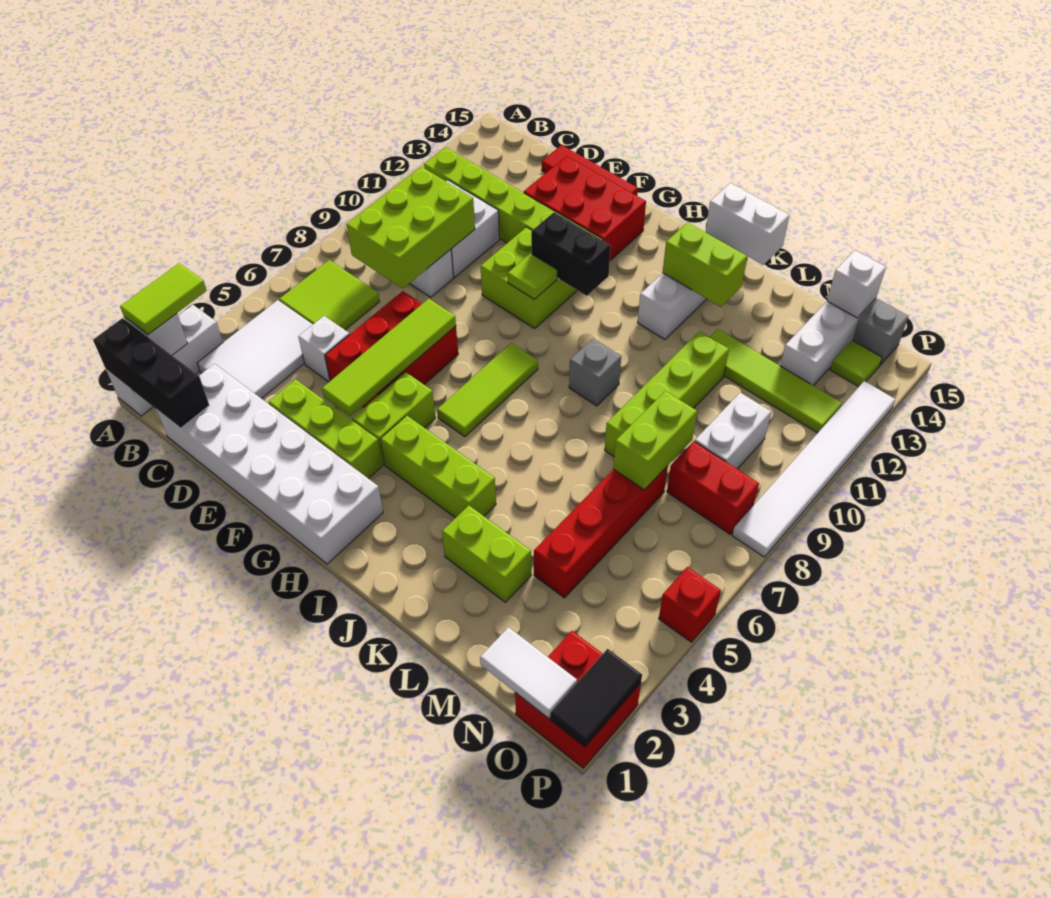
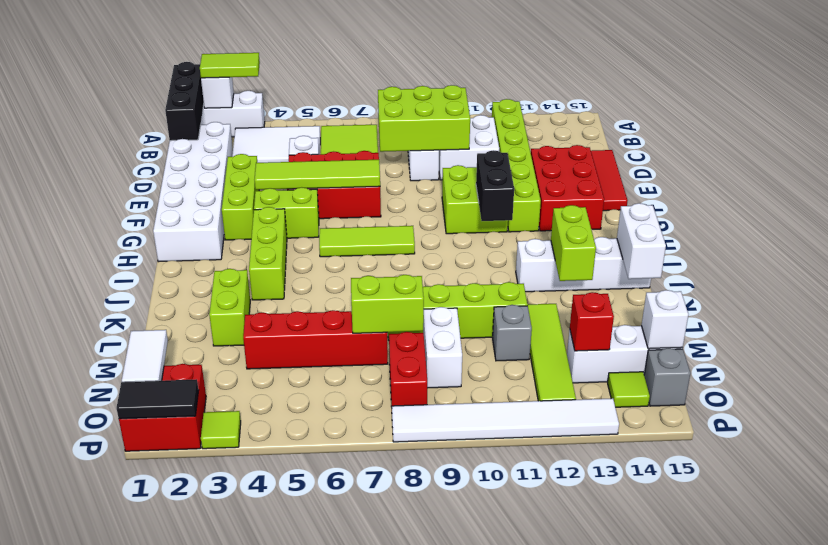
lime 1x1 tile [508,254,557,299] -> lime 1x1 tile moved to [201,411,241,449]
grey 1x1 brick [569,339,621,406] -> grey 1x1 brick moved to [493,305,532,361]
white 1x2 brick [695,393,771,469] -> white 1x2 brick turned to [423,307,462,388]
red 1x1 brick [659,567,721,642] -> red 1x1 brick moved to [570,292,614,351]

